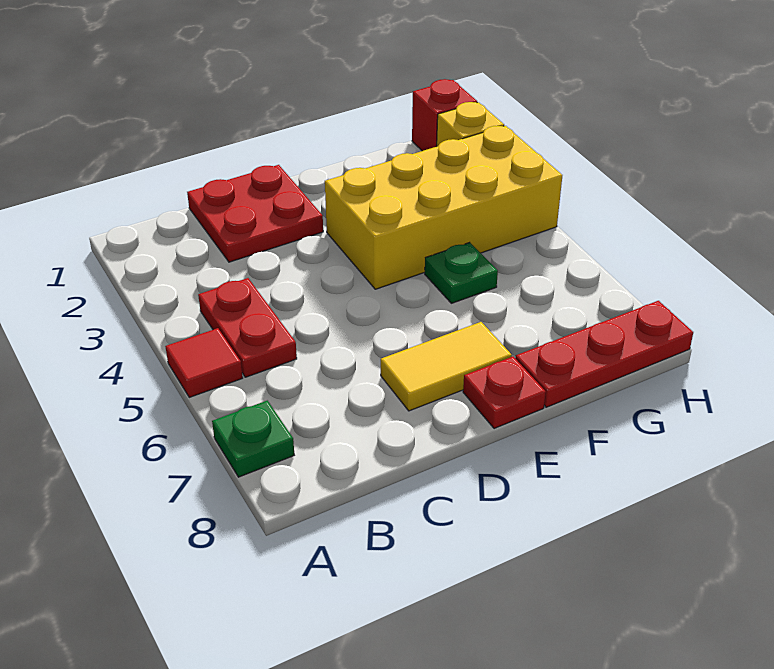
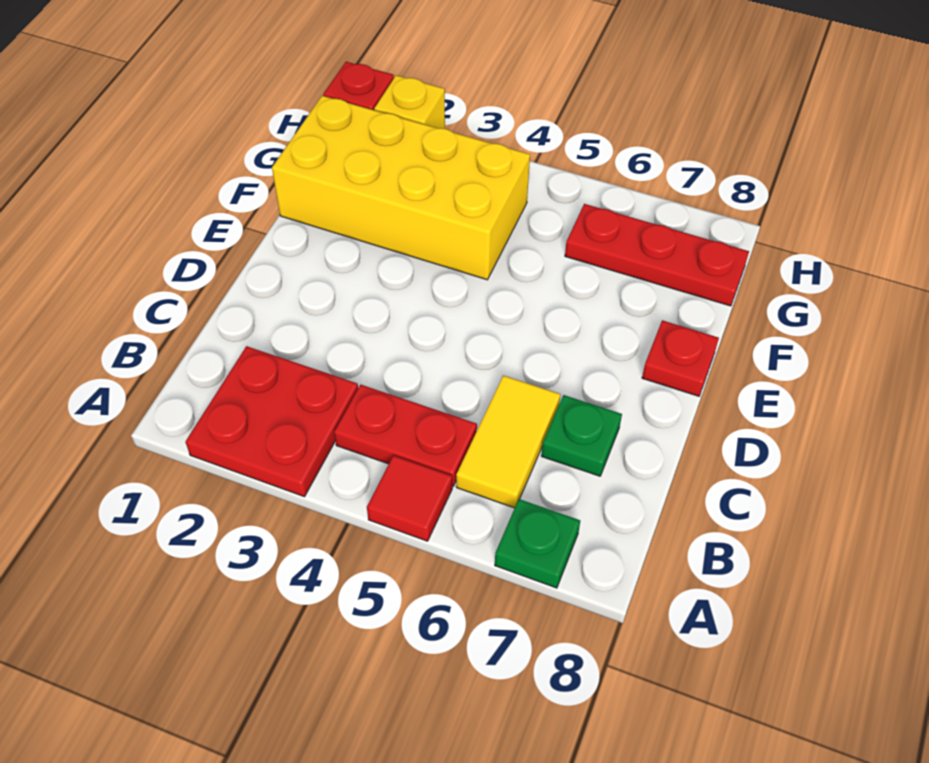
red 2x2 plate [187,165,323,262] -> red 2x2 plate moved to [185,346,358,497]
yellow 1x2 tile [381,322,512,411] -> yellow 1x2 tile moved to [456,375,560,508]
yellow 2x4 brick [325,126,562,289] -> yellow 2x4 brick turned to [272,96,530,280]
green 1x1 plate [425,242,498,303] -> green 1x1 plate moved to [541,395,622,476]
red 1x3 plate [515,301,693,407] -> red 1x3 plate turned to [565,204,749,306]

